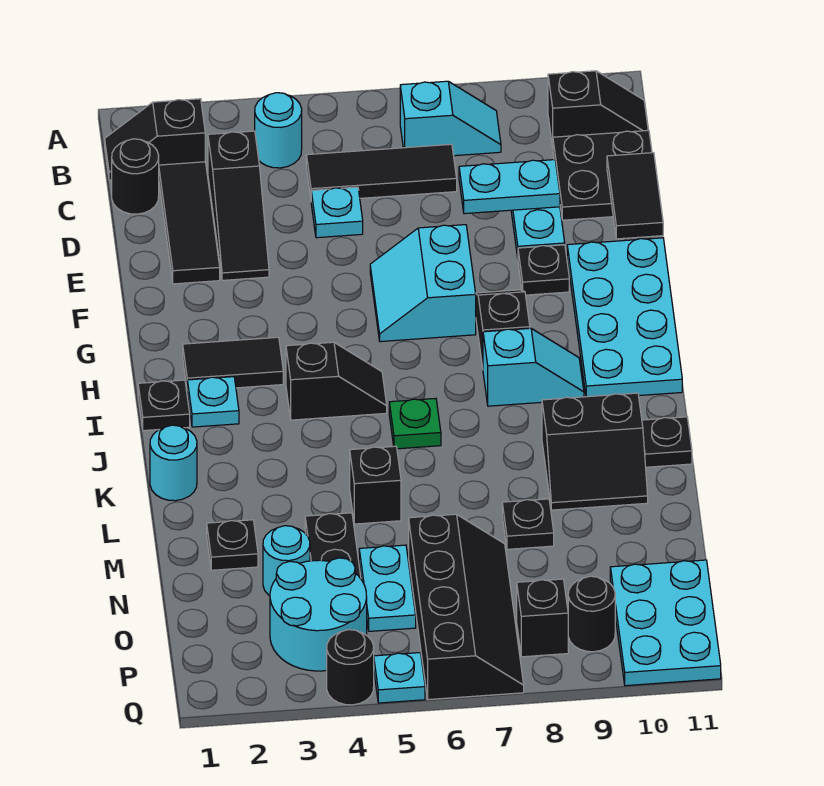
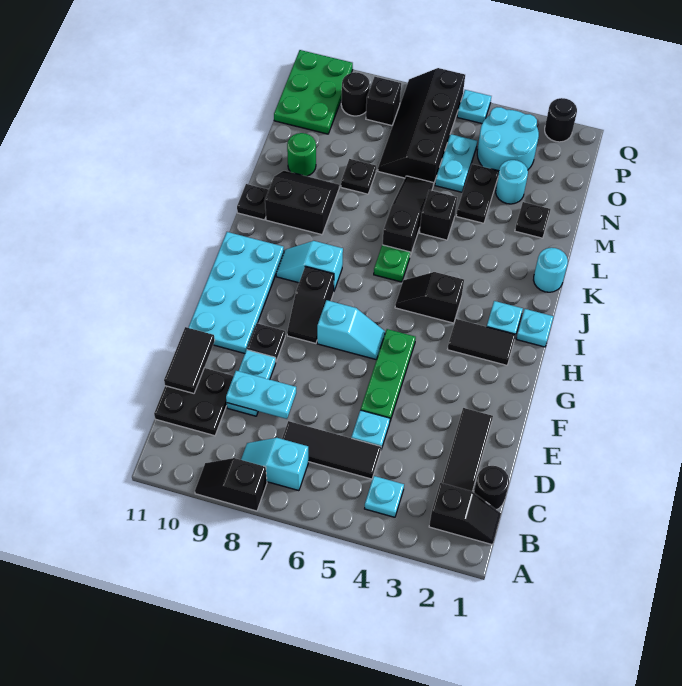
cyan 1x1 round brick [255,93,302,168] -> cyan 1x1 plate [365,476,404,517]
black 1x2 slope [548,71,648,147] -> black 1x2 slope moved to [195,458,267,511]
black 1x3 slope [208,131,269,280] -> black 1x3 slope moved to [382,176,434,256]
none -> green 1x3 plate [361,329,416,421]
cyan 2x2 slope [370,225,476,342] -> cyan 1x2 slope [317,300,385,360]
black 1x1 plate [138,380,190,431] -> cyan 1x1 plate [516,309,553,347]
none -> green 1x1 round brick [287,133,316,176]
cyan 2x3 plate [610,560,721,686] -> green 2x3 plate [274,50,353,134]
black 1x1 round brick [327,630,374,705] -> black 1x1 round brick moved to [545,98,577,142]

